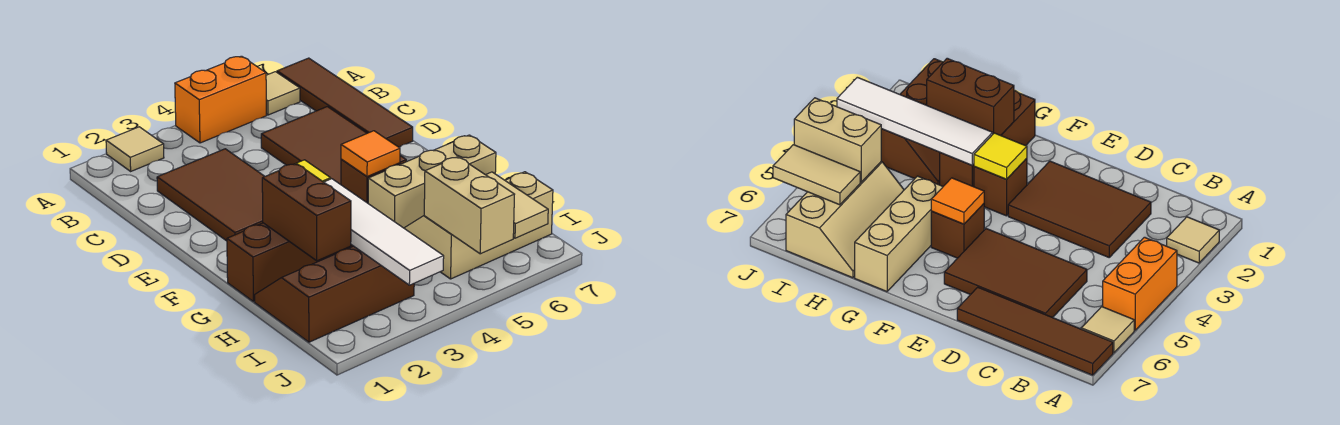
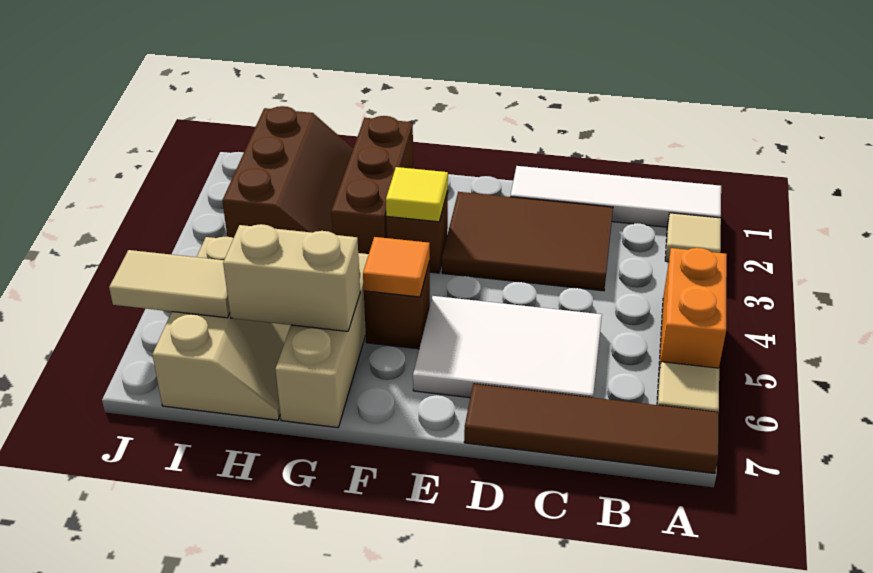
brown 2x3 tile [261,107,406,185] -> white 2x3 tile [413,296,602,398]
brown 1x2 brick [262,163,351,261] -> none
white 1x4 tile [324,179,444,285] -> white 1x4 tile moved to [510,166,721,227]
tan 1x2 brick [424,157,515,254] -> tan 1x2 brick moved to [223,224,360,331]

